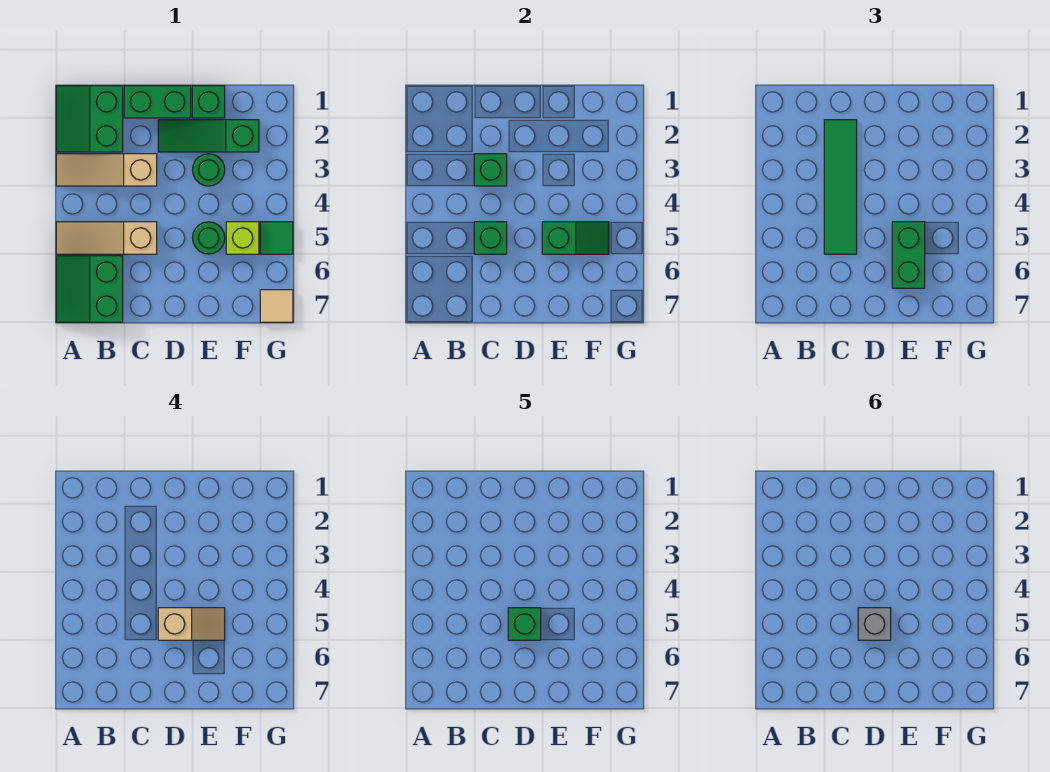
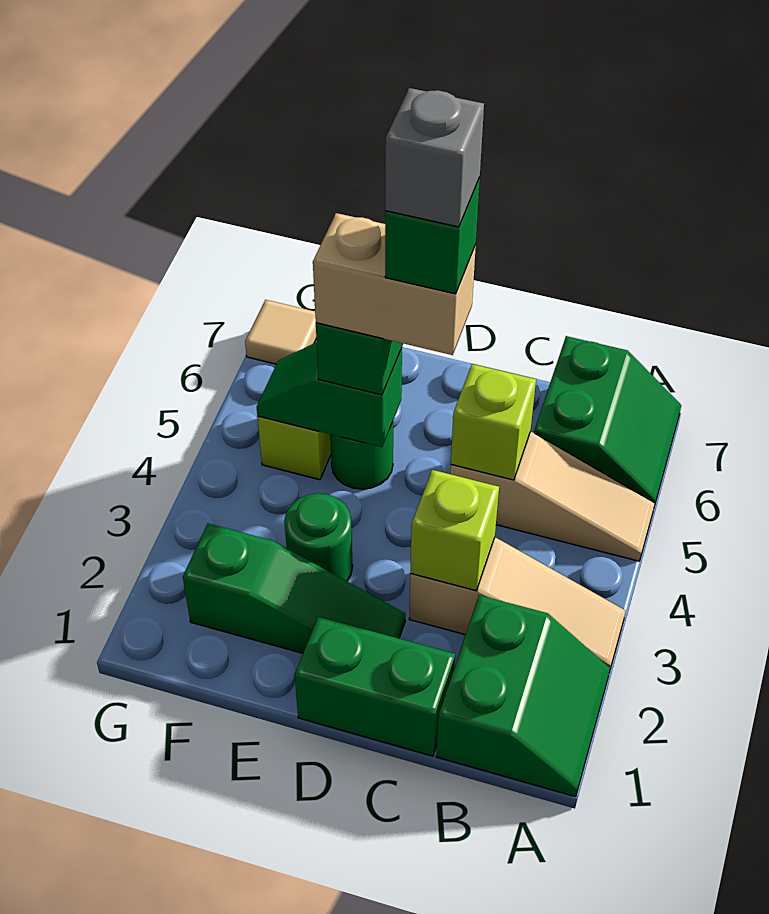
green 1x4 tile [824,120,857,254] -> none
green 1x1 brick [474,154,507,186] -> lime 1x1 brick [410,470,499,591]
green 1x1 brick [474,222,507,254] -> lime 1x1 brick [451,364,536,480]
tan 1x2 slope [158,608,225,640] -> tan 1x2 brick [313,213,476,355]
green 1x1 brick [192,86,225,118] -> none
green 1x1 tile [260,222,293,254] -> none

